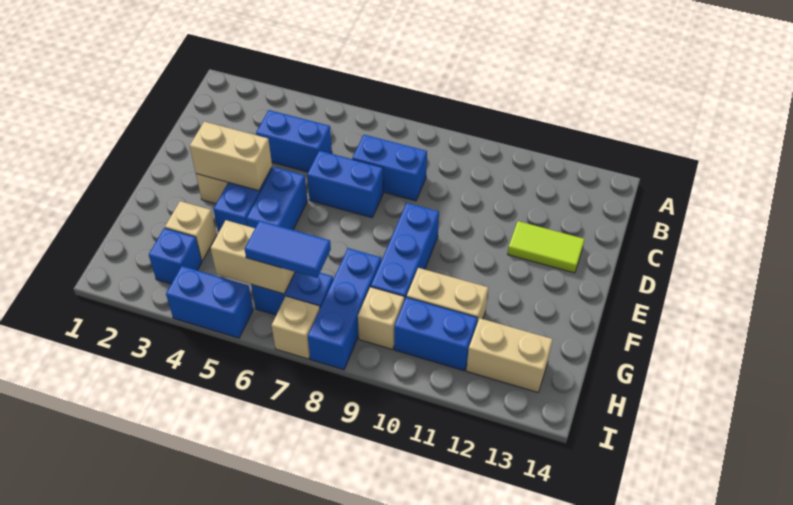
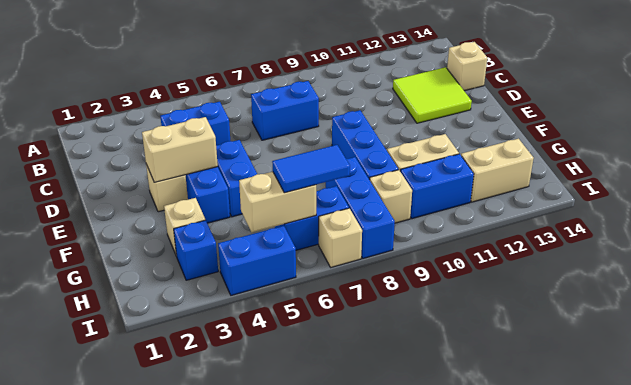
none -> tan 1x1 brick [447,42,487,91]
blue 1x2 brick [307,151,383,218] -> none
lime 1x2 tile [508,221,585,273] -> lime 2x2 tile [393,67,472,123]

